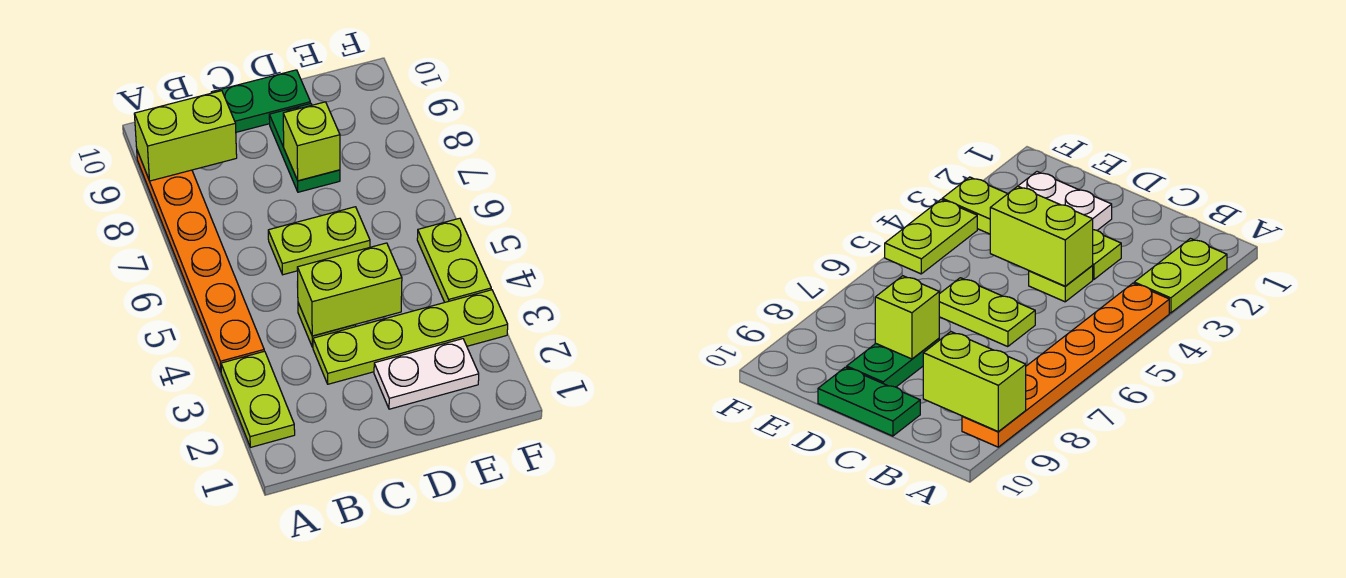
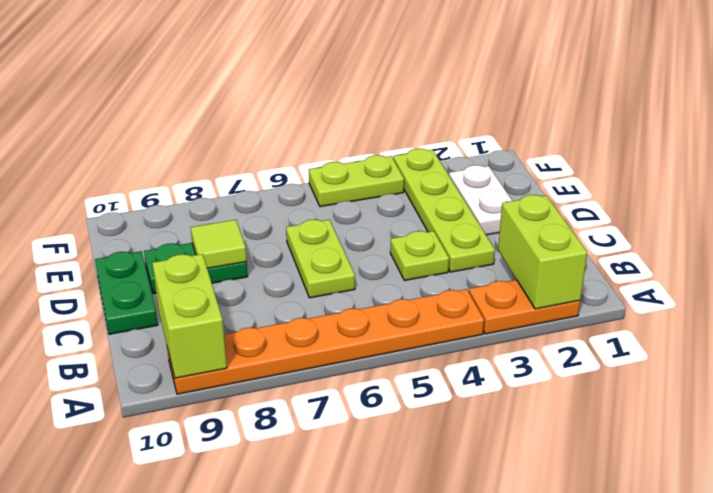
lime 1x2 plate [221,351,295,447] -> orange 1x2 plate [469,280,580,334]
lime 1x2 brick [297,243,402,336] -> lime 1x2 brick moved to [498,195,587,309]
lime 1x1 brick [283,102,340,181] -> lime 1x1 tile [191,220,247,268]

